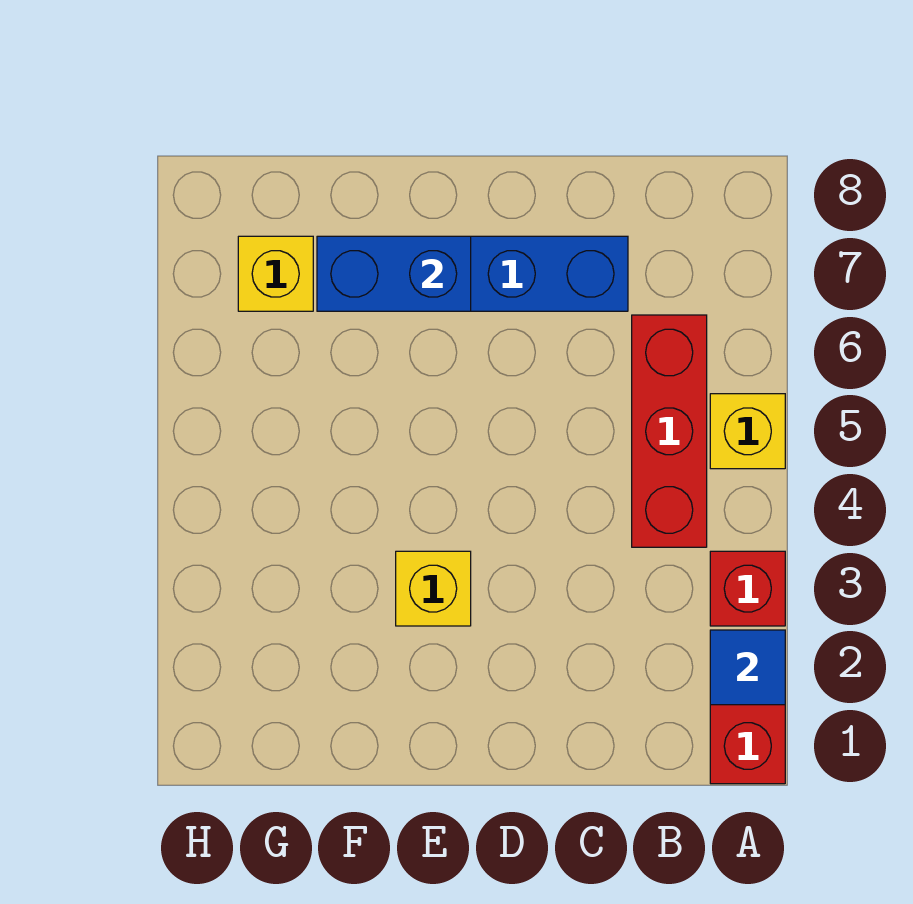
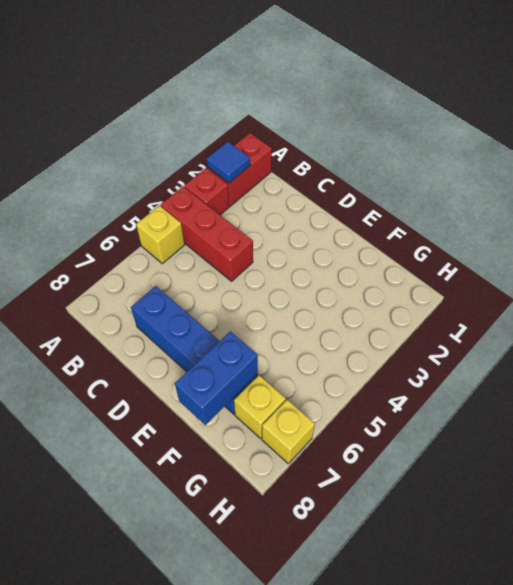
red 1x3 brick [632,315,707,547] -> red 1x3 brick turned to [161,187,253,281]
yellow 1x1 brick [396,551,471,626] -> yellow 1x1 brick moved to [262,400,315,463]
blue 1x2 brick [317,236,471,311] -> blue 1x2 brick turned to [175,332,258,425]

